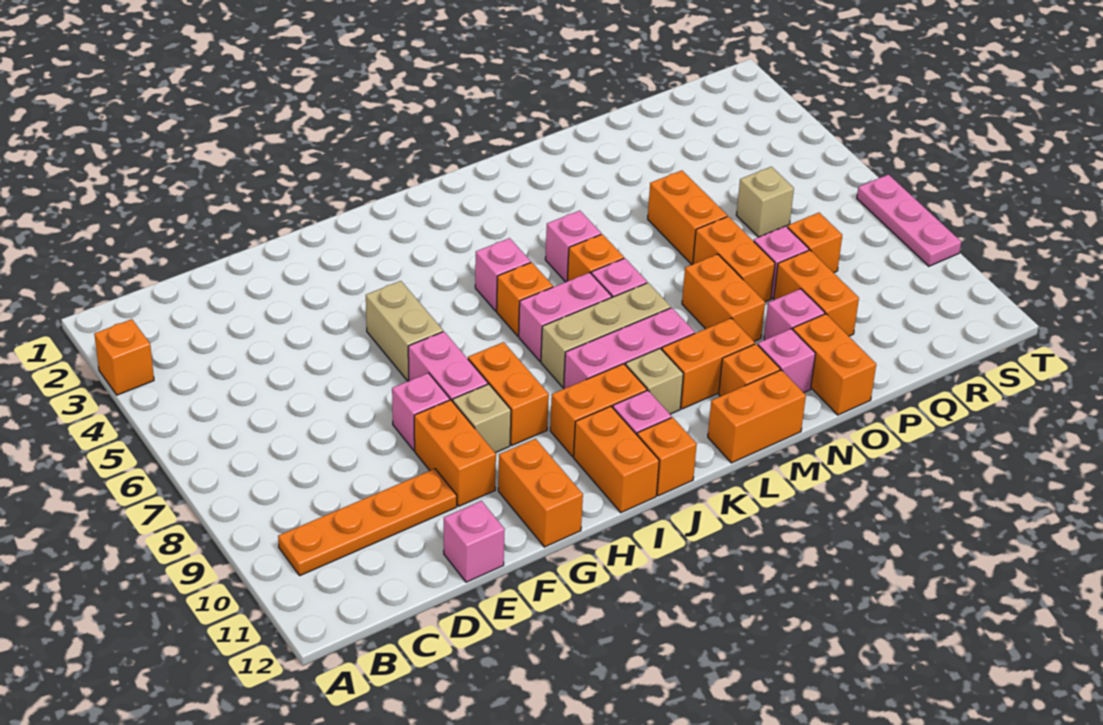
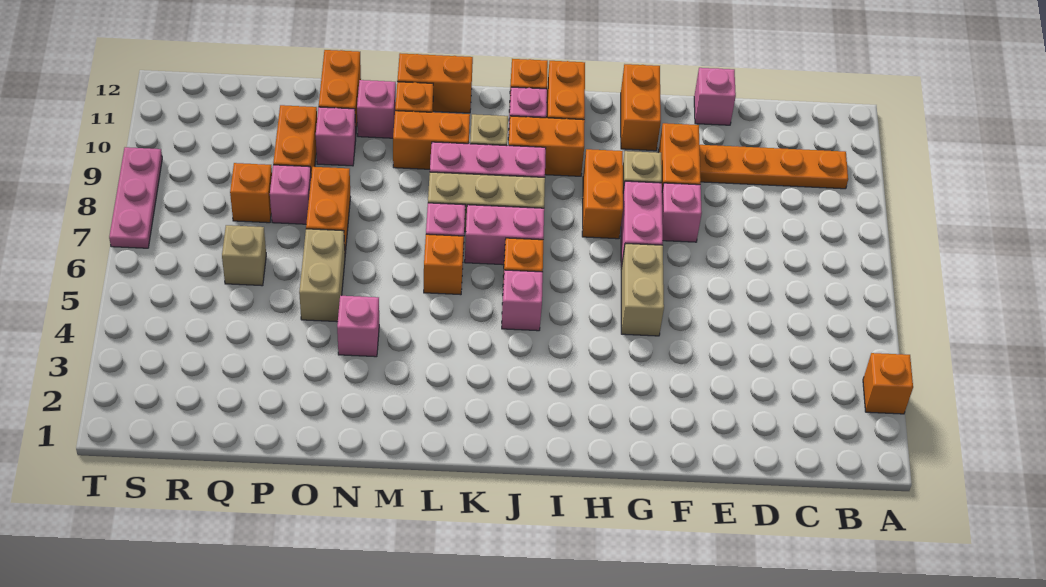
pink 1x1 brick [545,211,601,282] -> pink 1x1 brick moved to [337,296,379,357]
orange 1x2 brick [682,254,765,341] -> none
orange 1x2 brick [648,171,727,265] -> tan 1x2 brick [299,229,345,322]

